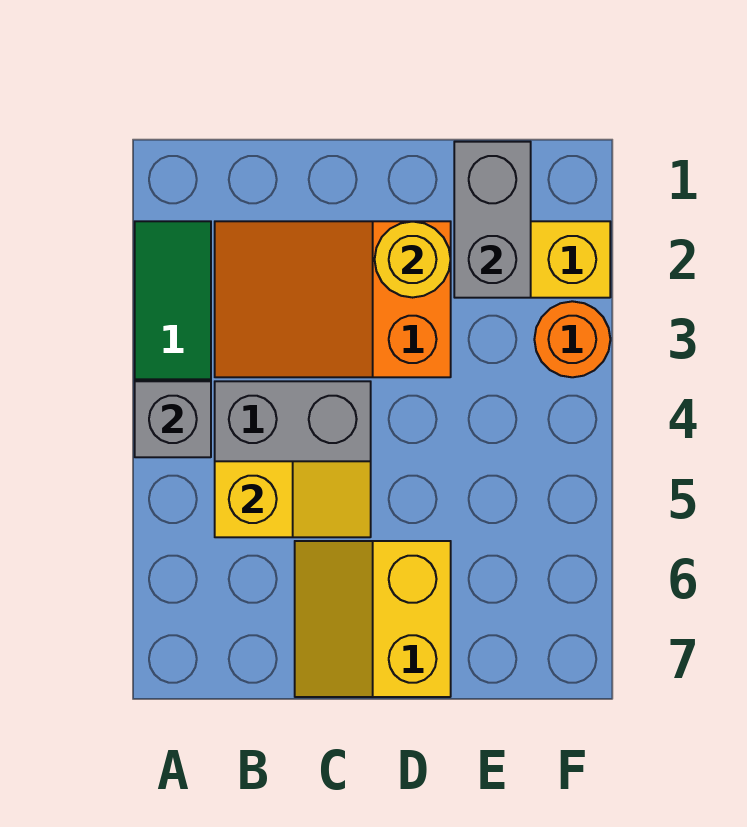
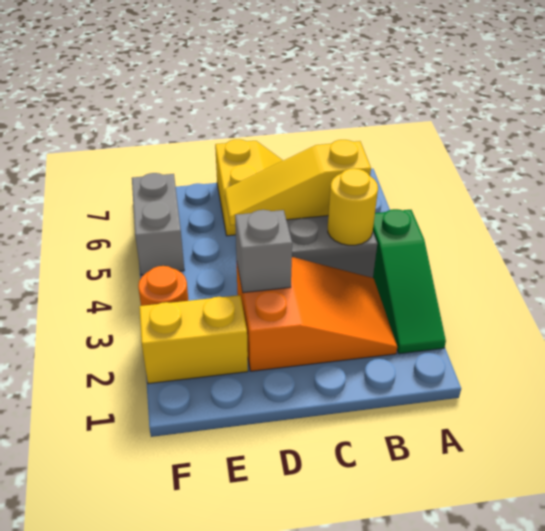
grey 1x1 brick [135,381,211,457] -> grey 1x1 brick moved to [235,210,292,293]
yellow 1x2 slope [215,461,371,537] -> yellow 1x3 slope [225,140,371,225]
yellow 1x1 round brick [375,221,451,298] -> yellow 1x1 round brick moved to [328,168,378,245]
grey 1x2 brick [454,142,531,298] -> grey 1x2 brick moved to [132,173,184,275]

